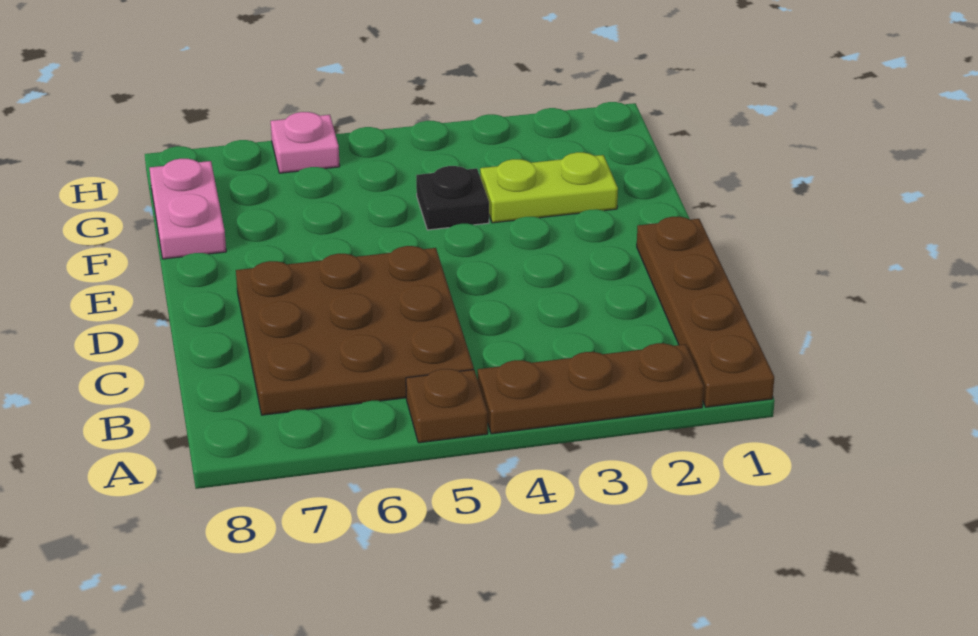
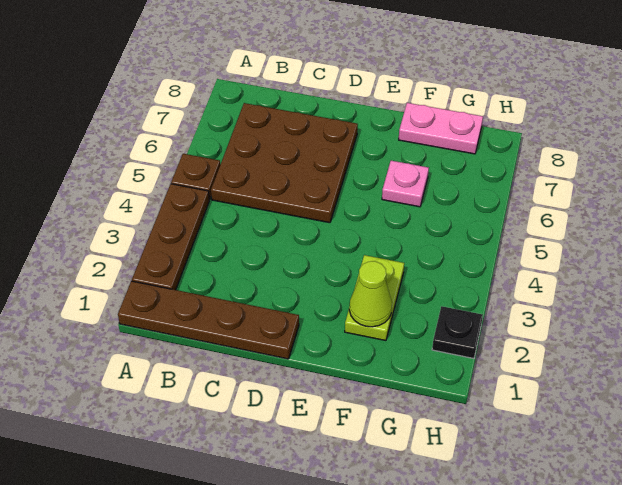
none -> lime 1x1 cone [349,261,392,327]
black 1x1 plate [416,166,489,230] -> black 1x1 plate moved to [432,306,483,358]
pink 1x1 plate [271,112,340,173] -> pink 1x1 plate moved to [382,161,429,207]

